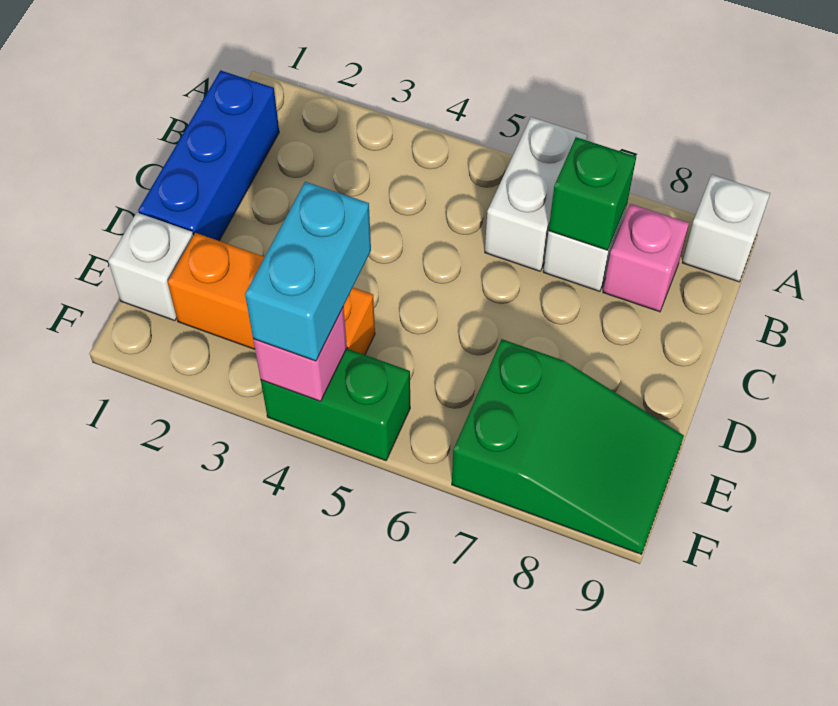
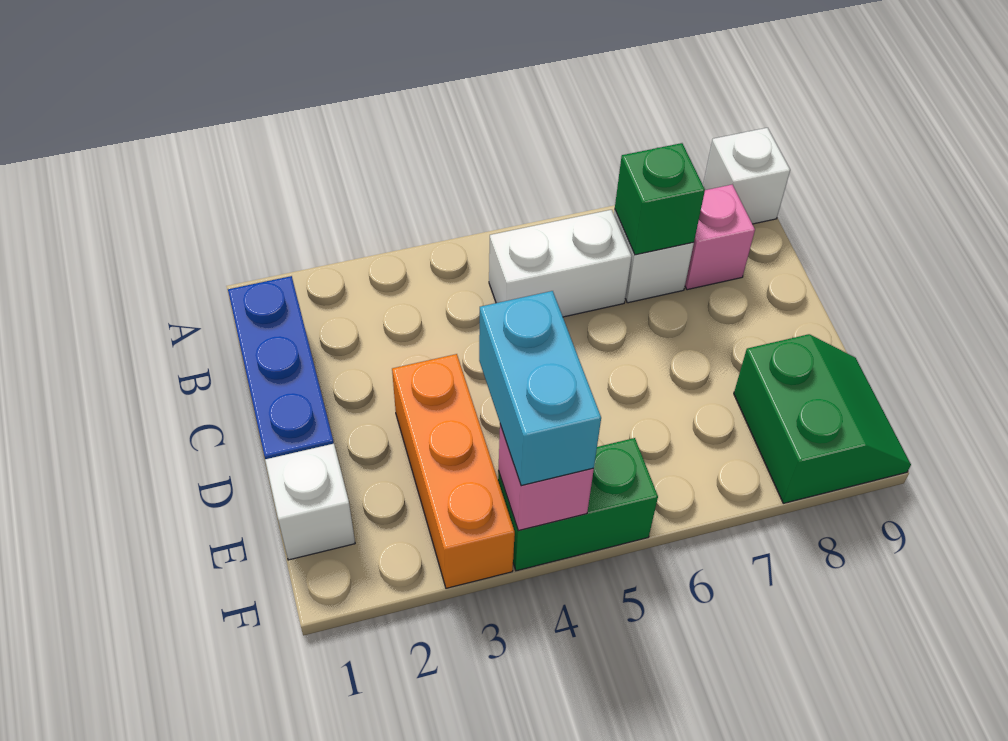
white 1x2 brick [485,117,587,271] -> white 1x2 brick turned to [489,210,632,317]
orange 1x3 brick [168,233,375,355] -> orange 1x3 brick turned to [392,354,515,588]
green 2x3 slope [452,339,684,554] -> green 2x2 slope [734,334,911,503]

